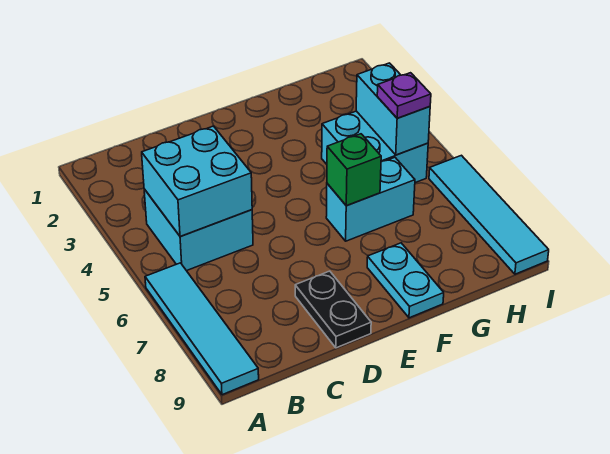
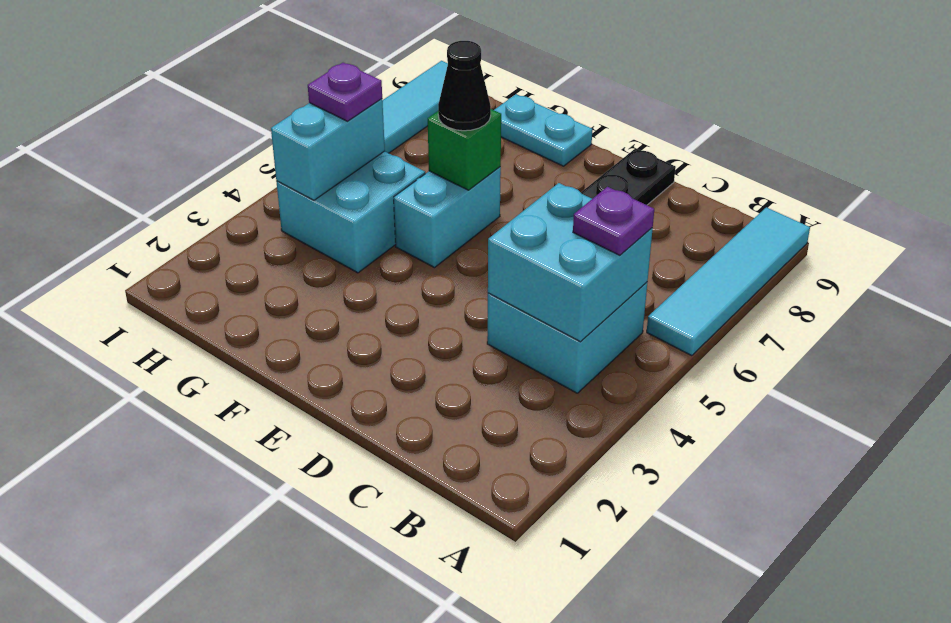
none -> purple 1x1 plate [573,187,654,255]
cyan 1x2 brick [326,157,415,241] -> cyan 1x2 brick turned to [394,167,501,268]
none -> black 1x1 cone [438,41,491,131]
cyan 1x2 plate [367,243,444,318] -> cyan 1x2 plate turned to [494,94,592,166]

